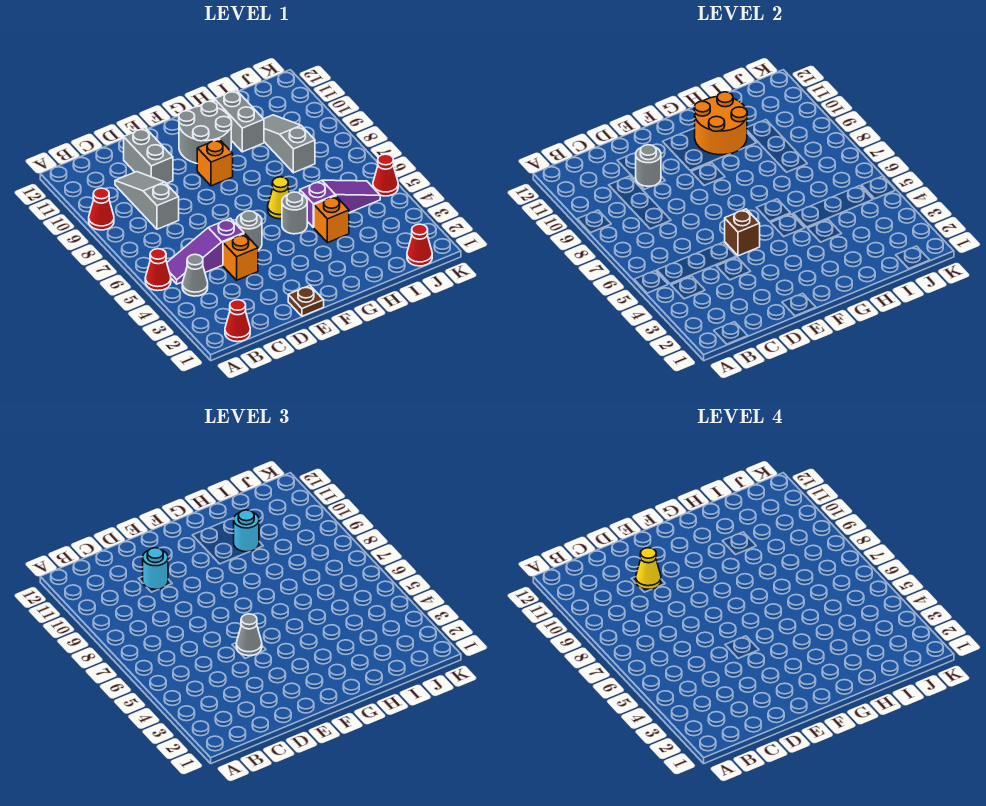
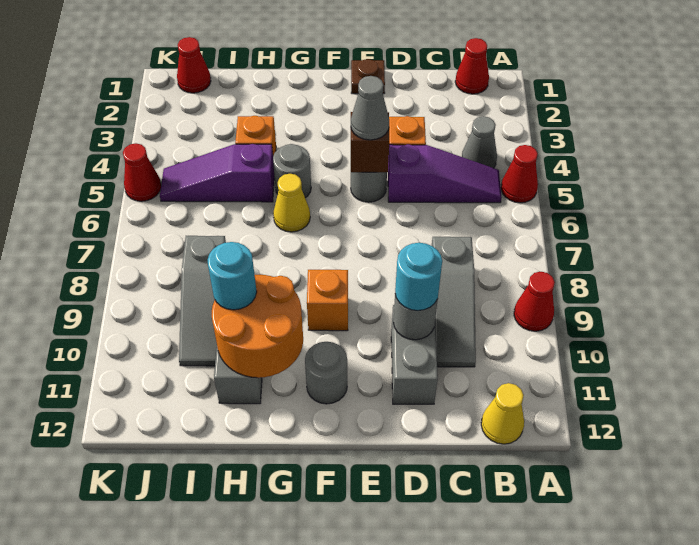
yellow 1x1 cone [636,548,661,589] -> yellow 1x1 cone moved to [481,383,524,444]
grey 2x2 round brick [179,101,232,163] -> grey 1x1 round brick [305,342,347,404]

